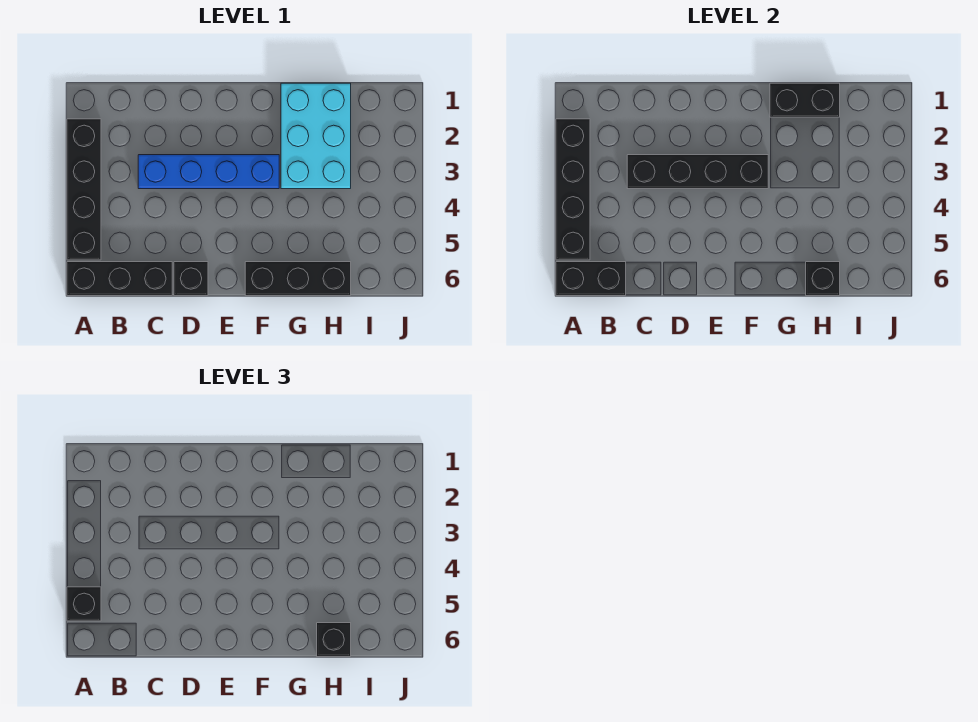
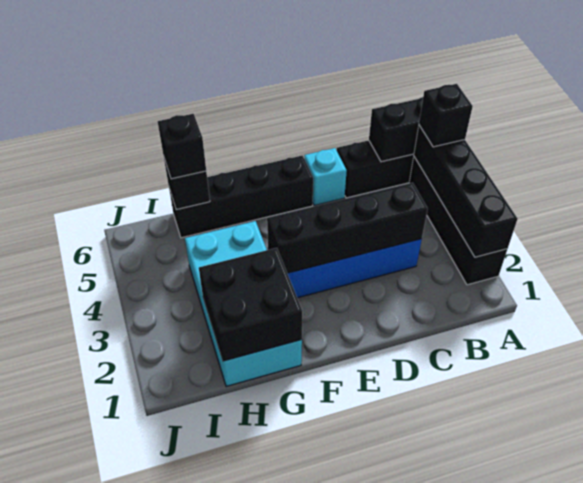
black 1x1 brick [174,262,208,296] -> cyan 1x1 brick [304,148,347,206]
black 1x3 brick [245,262,351,296] -> black 1x4 brick [169,155,313,238]
cyan 2x3 brick [281,83,351,189] -> cyan 2x4 brick [185,221,302,386]
black 1x2 brick [770,83,840,117] -> black 2x2 brick [199,248,302,361]

